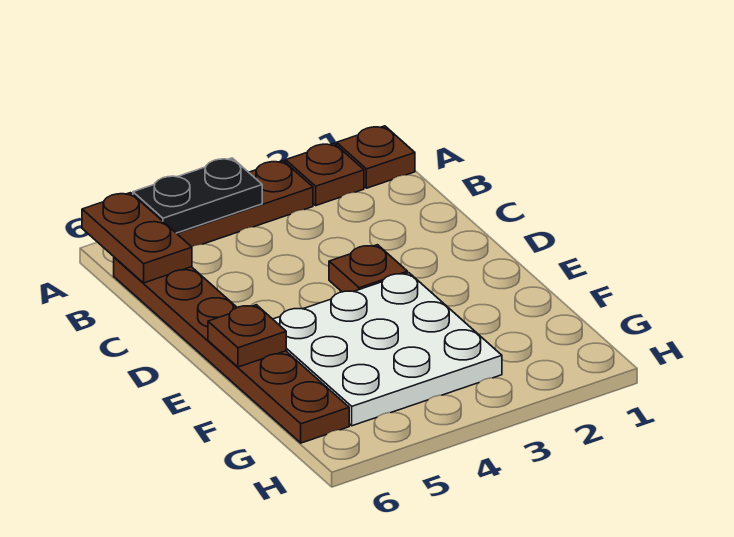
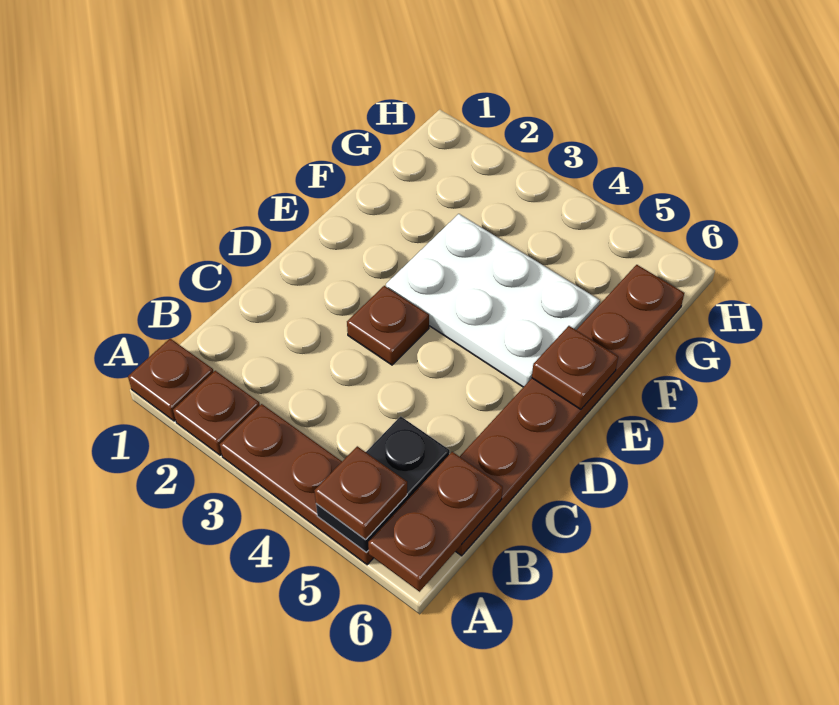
black 1x2 plate [133,158,262,233] -> black 1x2 plate turned to [316,416,450,552]
none -> brown 1x1 plate [314,446,407,540]
white 3x3 plate [273,273,502,426] -> white 2x3 plate [386,214,600,387]

